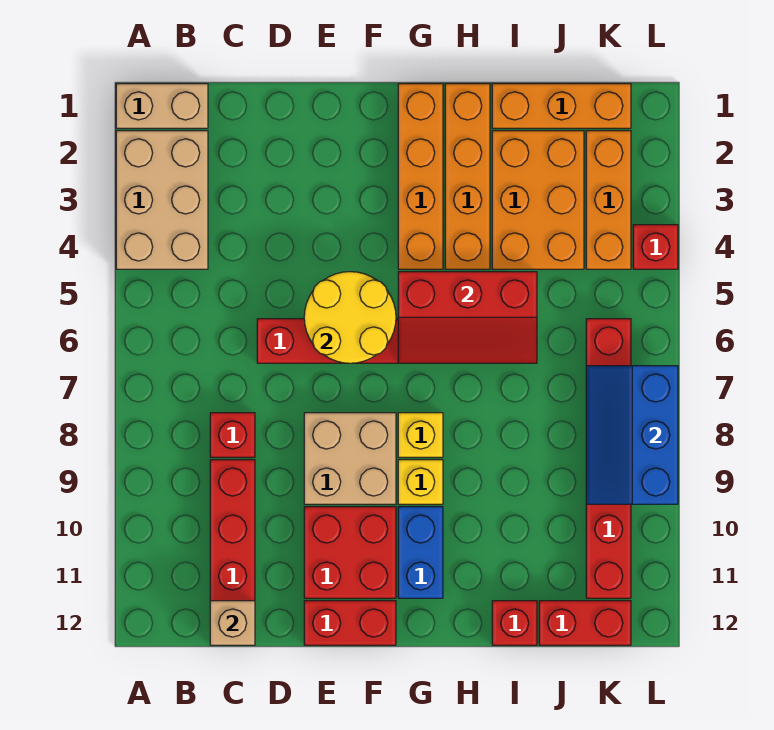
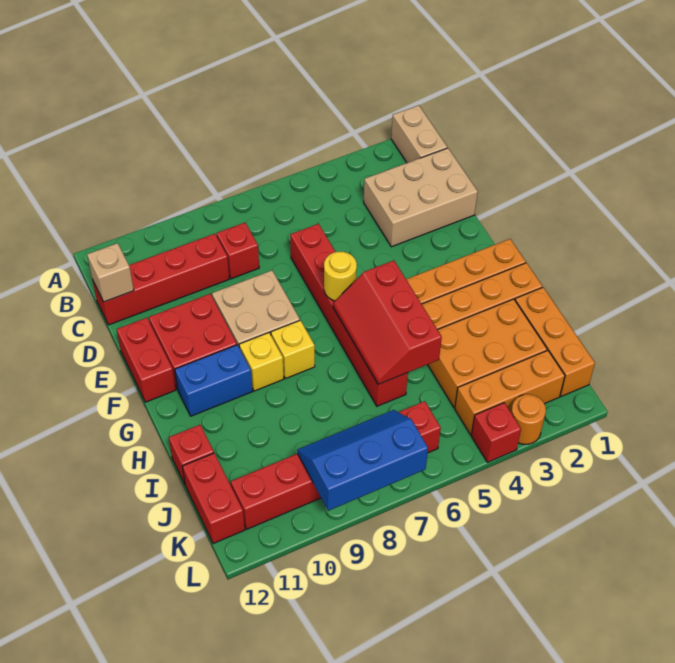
tan 2x3 brick [116,131,208,269] -> tan 2x3 brick moved to [364,148,478,247]
yellow 2x2 round brick [304,272,396,363] -> yellow 1x1 round brick [324,252,357,301]
none -> orange 1x1 round brick [511,394,546,444]

